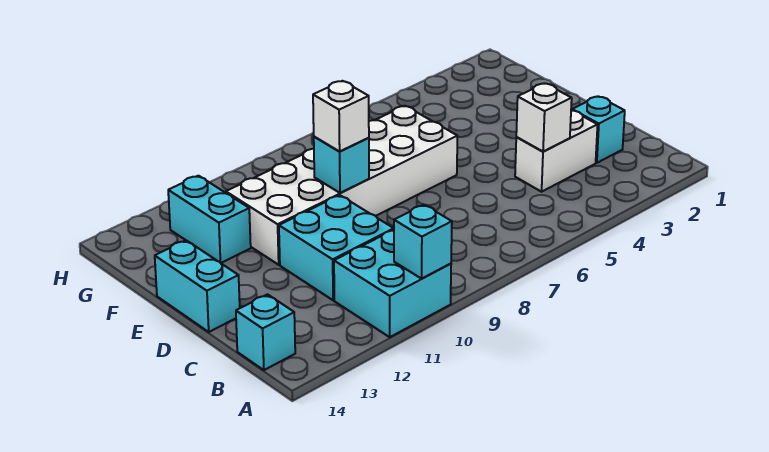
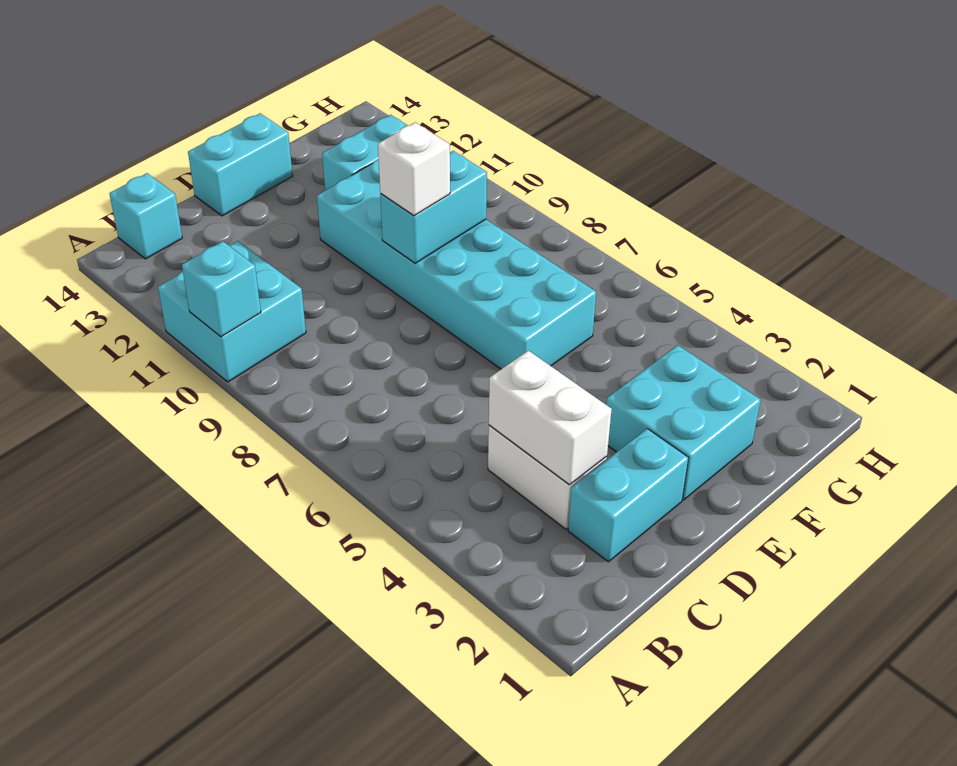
cyan 1x1 brick [572,97,625,163] -> cyan 1x2 brick [568,429,688,562]
white 1x1 brick [516,83,572,152] -> white 1x2 brick [489,350,612,485]
cyan 2x2 brick [279,195,394,300] -> cyan 2x2 brick moved to [606,345,761,500]
white 2x6 brick [226,106,457,265] -> cyan 2x6 brick [317,159,596,369]
cyan 1x1 brick [314,137,369,193] -> cyan 1x2 brick [380,151,487,263]

